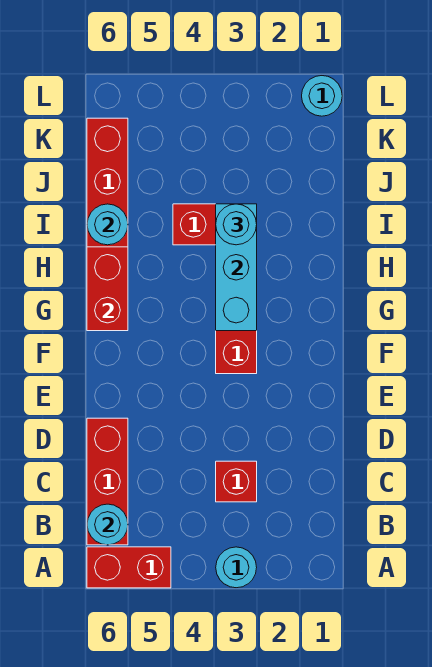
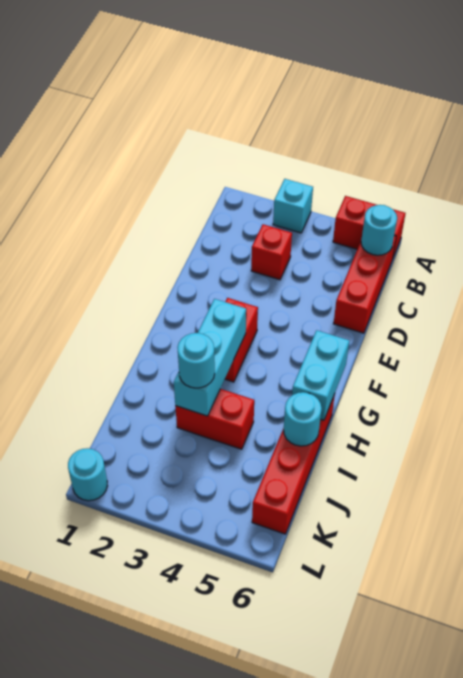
cyan 1x1 round brick [216,547,257,588] -> cyan 1x1 brick [273,179,313,233]
red 1x2 brick [87,247,128,331] -> cyan 1x2 brick [292,330,349,420]

